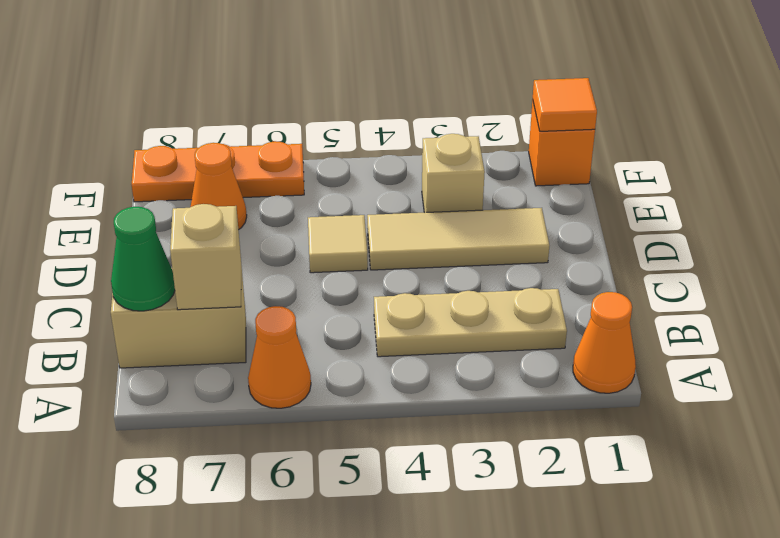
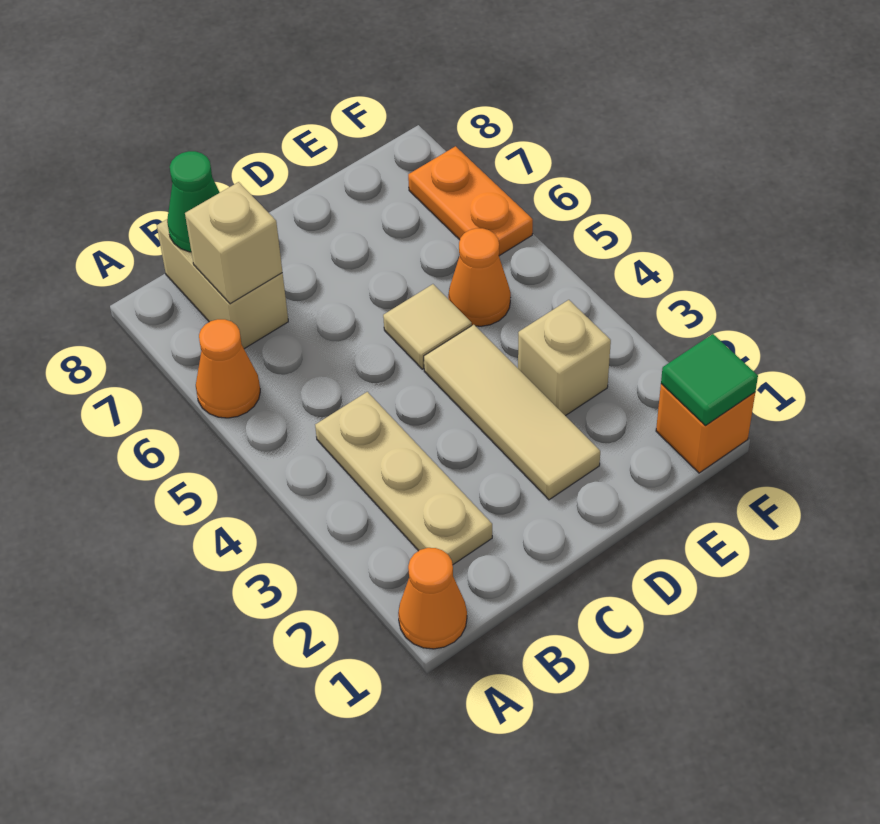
orange 1x1 cone [191,143,247,230] -> orange 1x1 cone moved to [448,228,511,326]
orange 1x1 tile [533,78,597,131] -> green 1x1 tile [661,334,758,426]
orange 1x3 plate [132,141,304,202] -> orange 1x2 plate [408,146,533,256]

